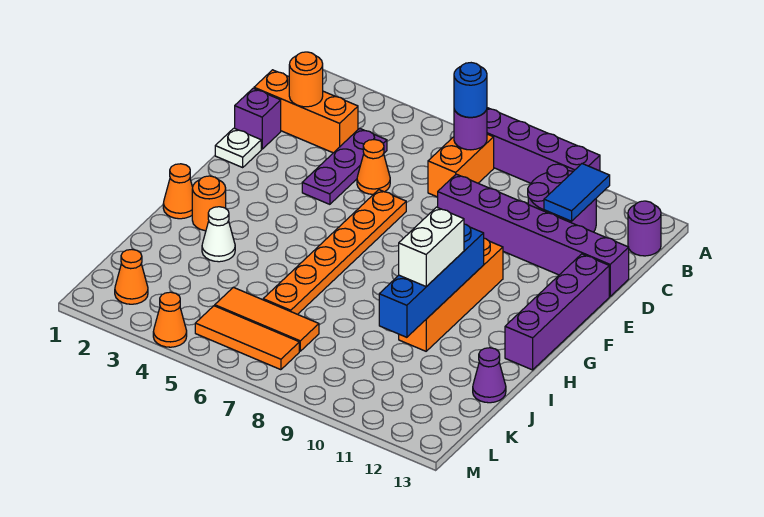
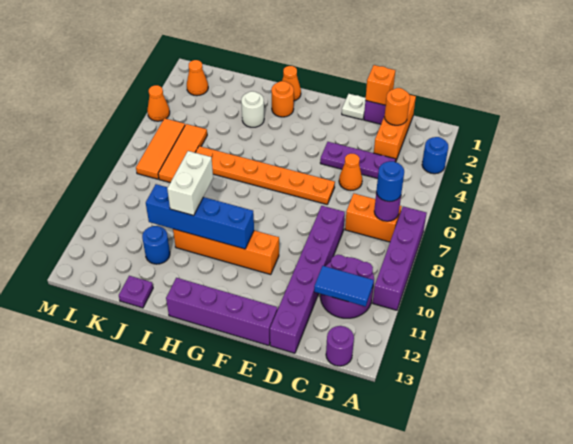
none -> blue 1x1 round brick [422,137,448,174]
none -> orange 1x1 brick [366,65,395,105]
white 1x2 brick [399,207,464,286] -> white 1x2 brick turned to [167,151,213,215]
white 1x1 cone [202,207,235,262] -> white 1x1 round brick [241,91,264,127]
none -> blue 1x1 round brick [142,226,170,264]
purple 1x1 cone [473,348,506,403] -> purple 1x1 plate [119,276,153,308]

